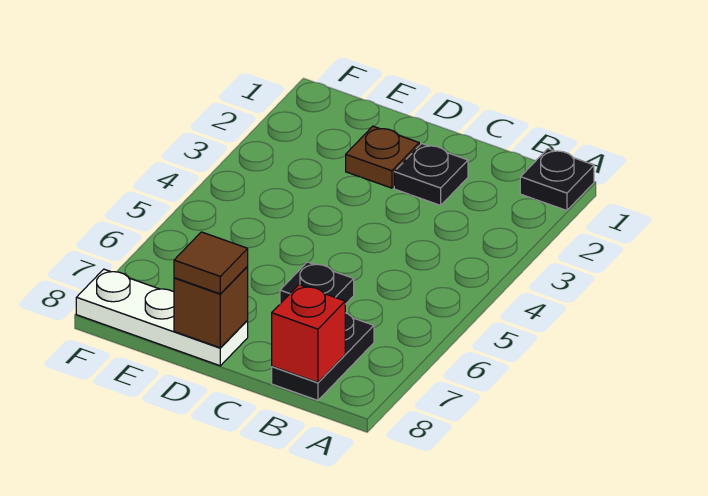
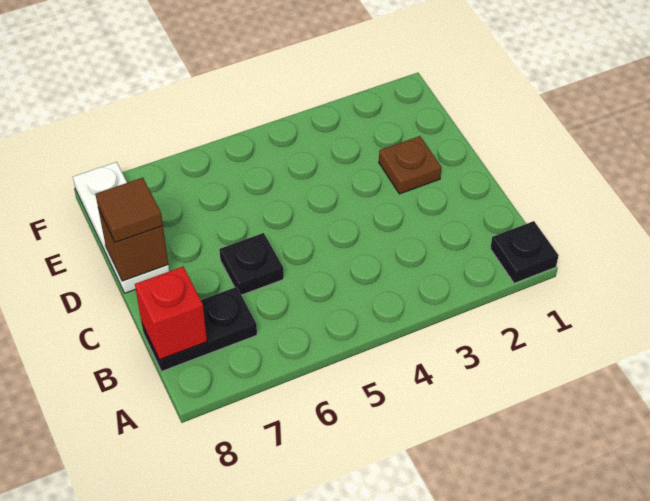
black 1x1 plate [394,144,468,205] -> none

